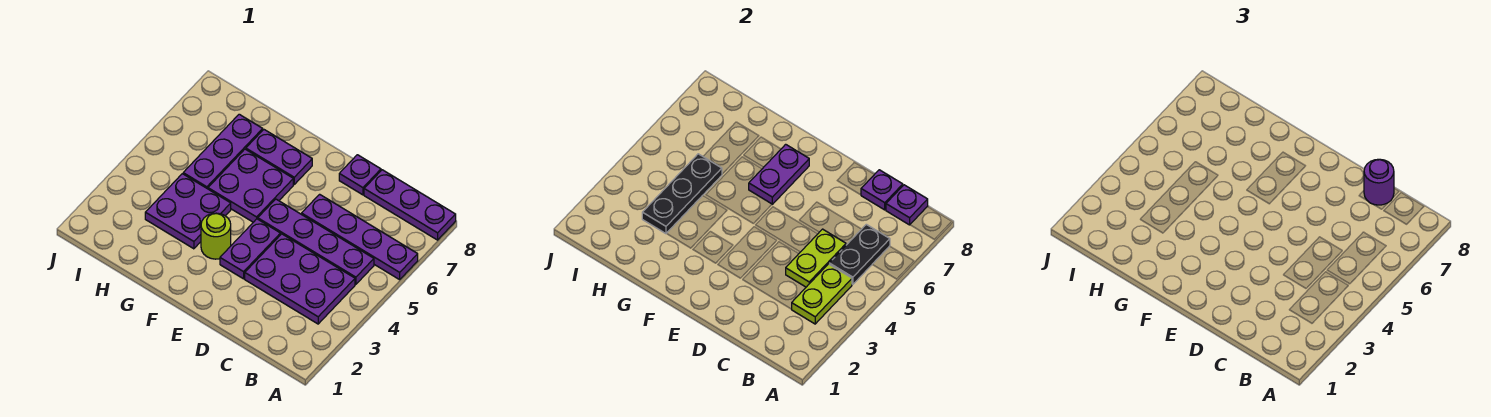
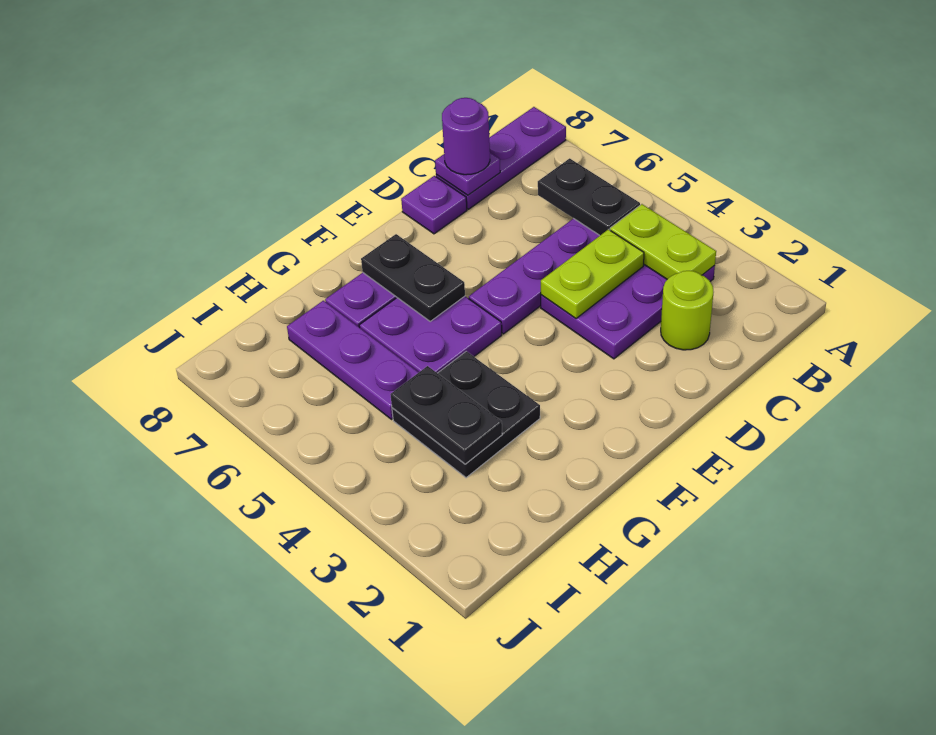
purple 1x4 plate [302,194,418,280] -> none
purple 1x1 plate [886,185,928,225] -> none
lime 1x2 plate [786,229,846,287] -> lime 1x2 plate turned to [541,229,644,318]
purple 1x2 plate [220,219,281,279] -> none
lime 1x1 round brick [201,213,231,259] -> lime 1x1 round brick moved to [661,271,713,350]
purple 1x2 plate [749,144,809,204] -> black 1x2 plate [361,234,465,321]
purple 2x2 plate [145,174,231,249] -> black 2x2 plate [392,351,540,478]
black 1x3 plate [642,154,722,234] -> black 1x2 plate [390,366,502,464]

